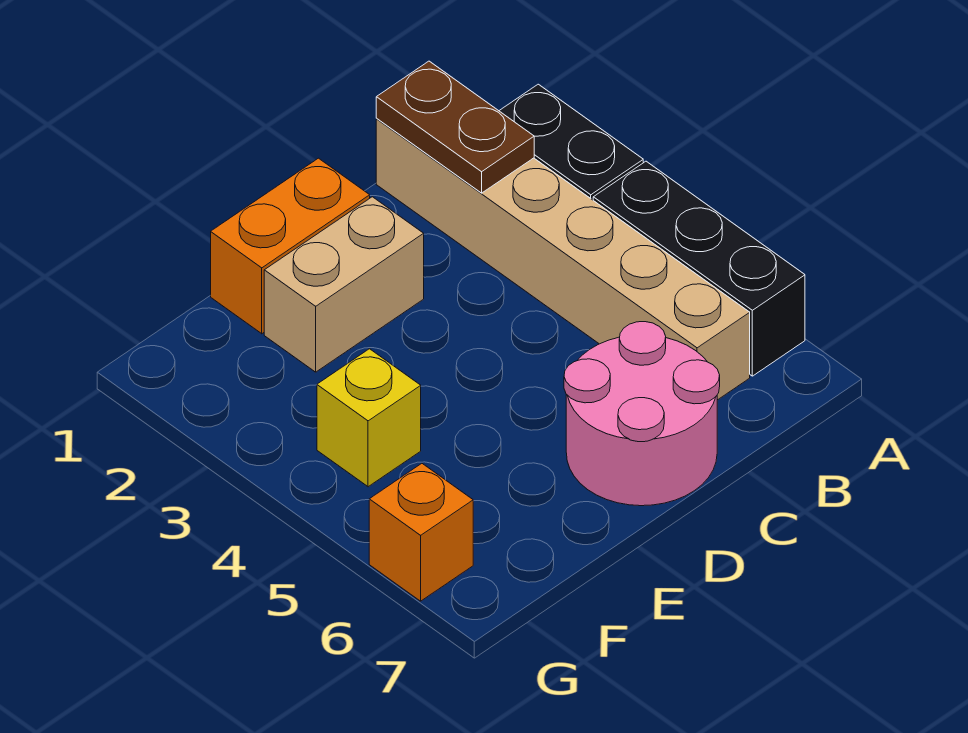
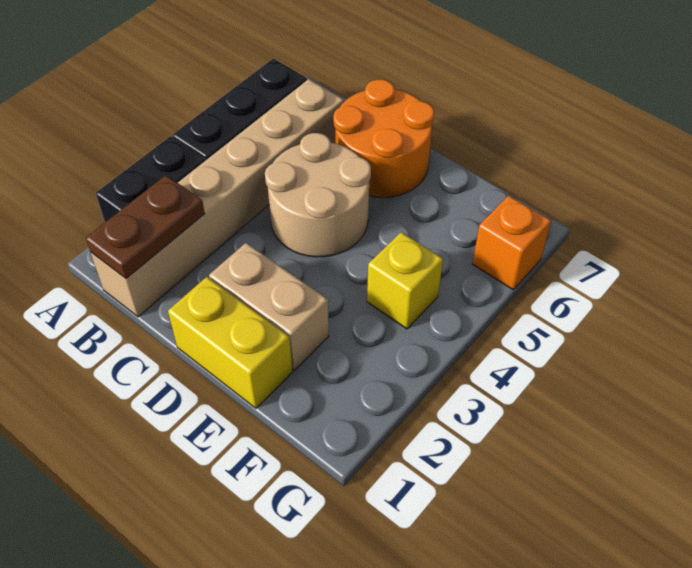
none -> tan 2x2 round brick [265,133,371,257]
pink 2x2 round brick [564,322,720,506] -> orange 2x2 round brick [333,79,434,197]
orange 1x2 brick [211,158,370,334] -> yellow 1x2 brick [168,277,292,408]

